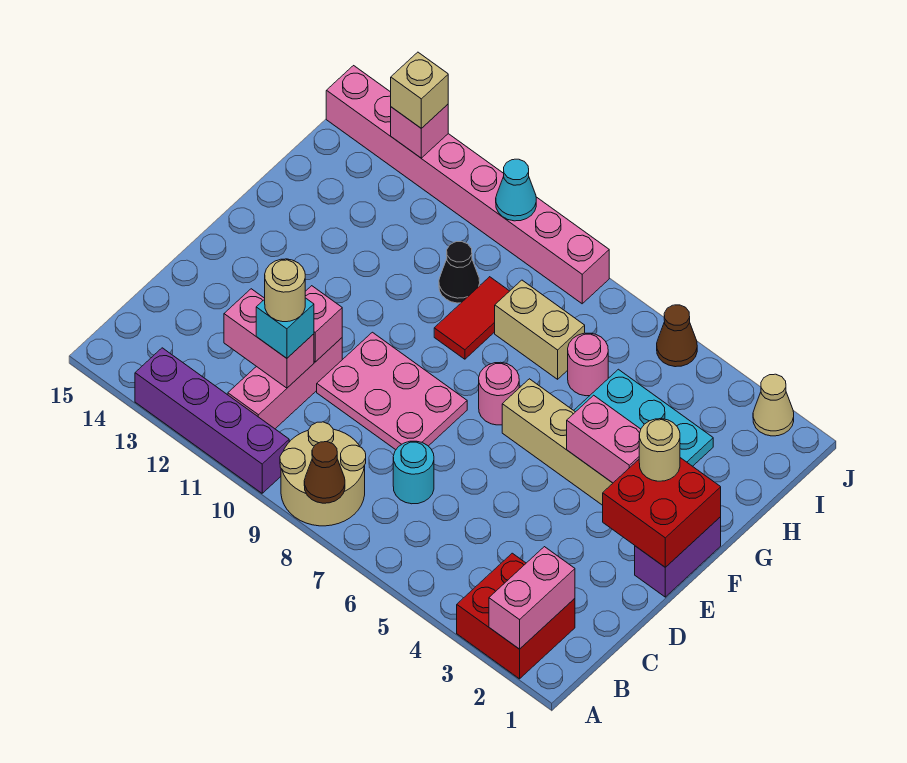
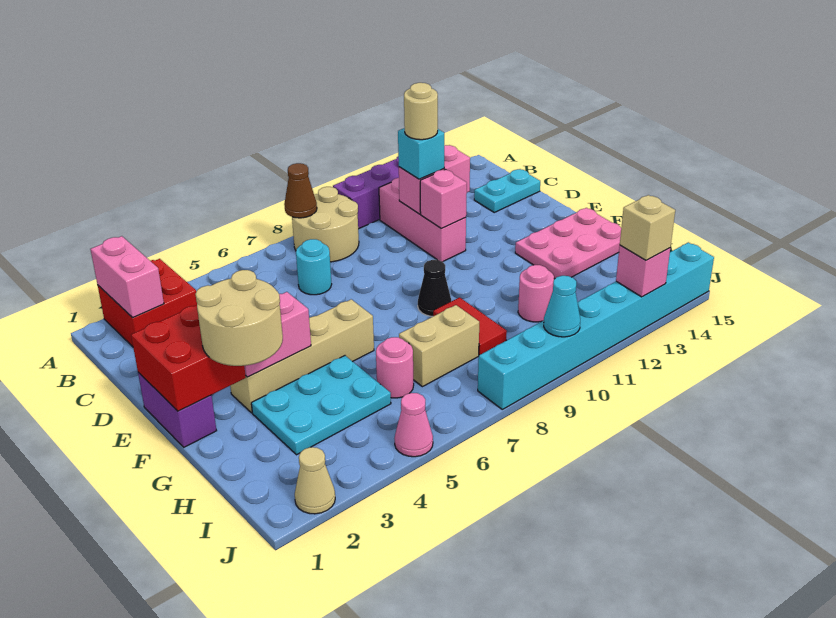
none -> cyan 1x2 plate [474,169,540,212]
pink 2x3 plate [317,332,467,450] -> pink 2x3 plate moved to [515,208,621,279]
tan 1x1 round brick [639,419,680,481] -> tan 2x2 round brick [195,270,283,366]
pink 1x1 round brick [479,362,519,425] -> pink 1x1 round brick moved to [518,265,554,322]
black 1x1 cone [439,242,480,303] -> black 1x1 cone moved to [418,260,451,316]
brown 1x1 cone [657,305,697,367] -> pink 1x1 cone [395,393,433,457]
pink 1x8 brick [326,66,609,304] -> cyan 1x8 brick [478,242,714,409]

